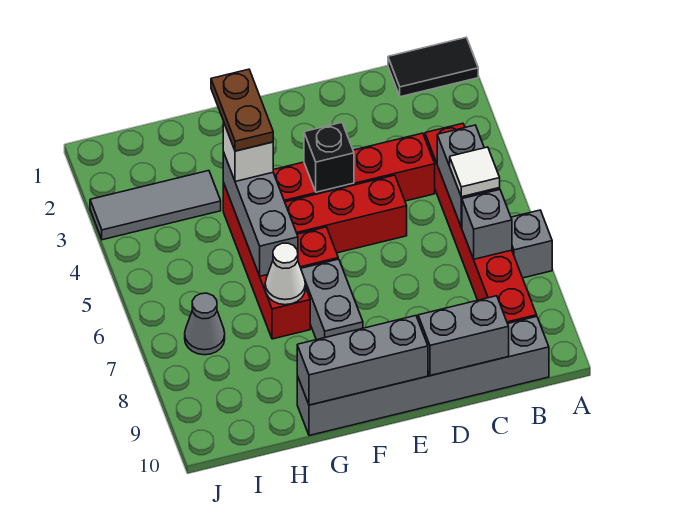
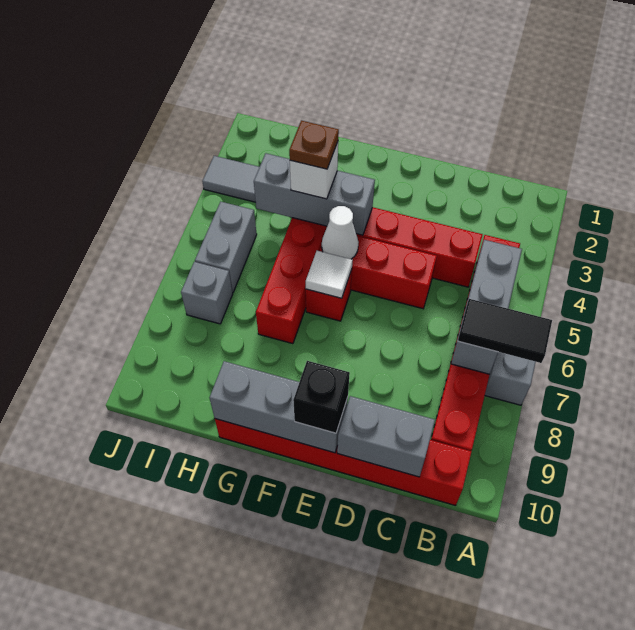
black 1x2 tile [388,37,478,97] -> black 1x2 tile moved to [458,299,552,363]
white 1x1 tile [450,147,500,197] -> white 1x1 tile moved to [306,251,352,298]
grey 1x6 brick [297,317,549,436] -> red 1x6 brick [215,419,471,506]
black 1x1 brick [304,123,354,192] -> black 1x1 brick moved to [293,361,350,433]
grey 1x2 brick [301,259,363,340] -> grey 1x2 brick moved to [195,202,257,293]
brown 1x2 plate [211,69,273,151] -> brown 1x1 plate [289,121,339,169]
grey 1x3 brick [223,152,298,276] -> grey 1x3 brick turned to [254,153,375,235]
white 1x1 cone [265,243,305,305] -> white 1x1 cone moved to [322,206,359,259]
grey 1x1 cone [185,293,225,355] -> grey 1x1 brick [181,262,233,324]

